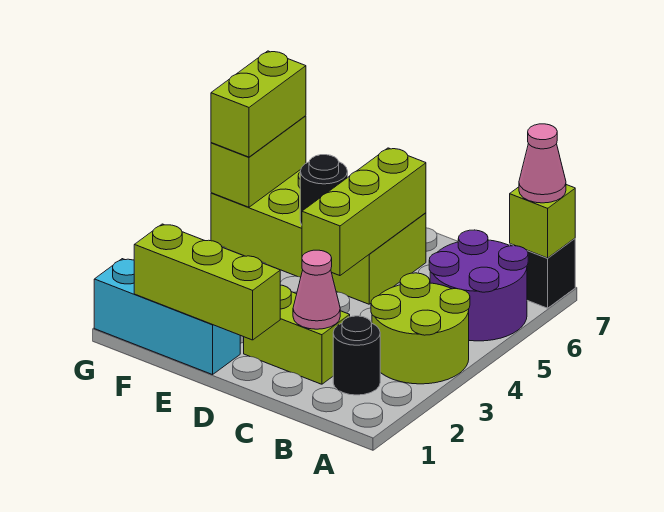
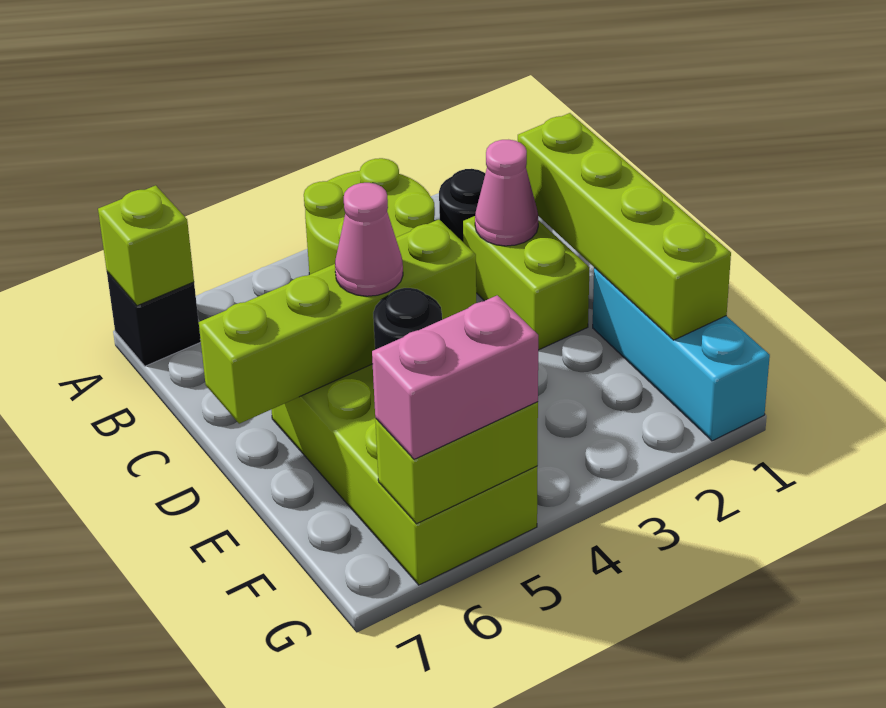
purple 2x2 round brick [429,230,528,341] -> none
pink 1x1 cone [519,124,566,203] -> pink 1x1 cone moved to [335,183,403,296]
lime 1x3 brick [134,224,280,340] -> lime 1x4 brick [518,113,731,340]
lime 1x3 brick [302,148,426,276] -> lime 1x4 brick [199,219,476,424]
lime 1x2 brick [211,51,306,157] -> pink 1x2 brick [372,295,538,459]

